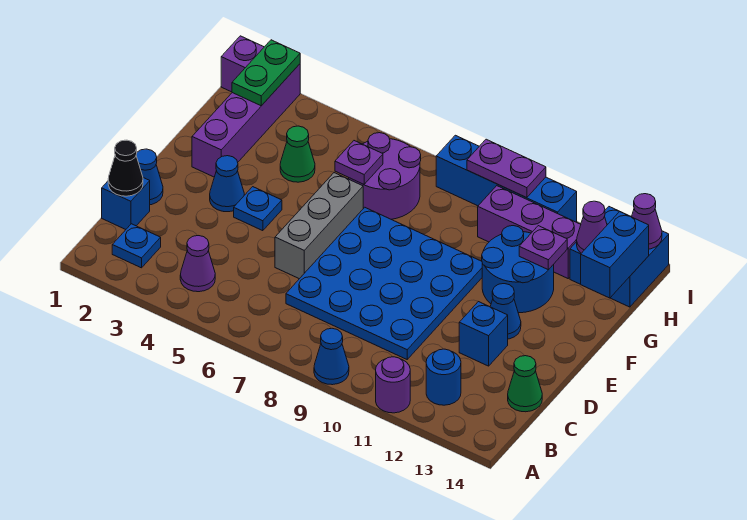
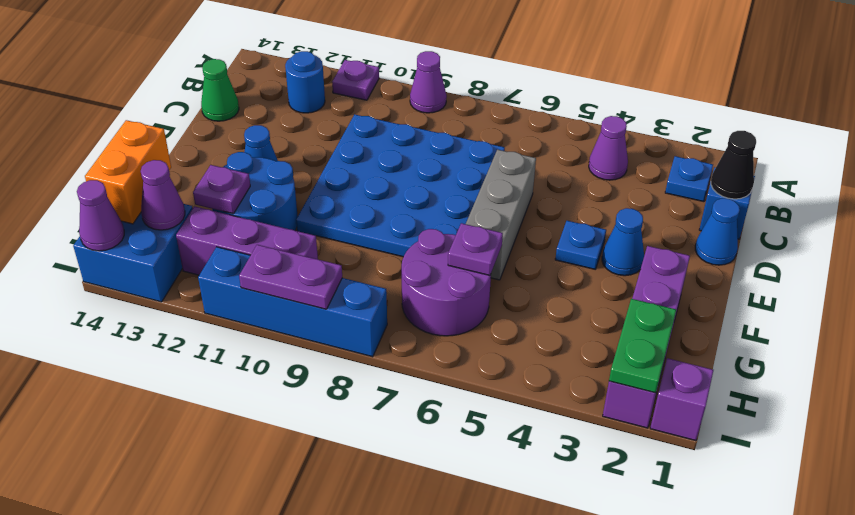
blue 1x1 cone [314,328,349,385] -> purple 1x1 cone [410,51,447,113]
purple 1x1 round brick [376,357,410,413] -> purple 1x1 plate [332,60,379,100]
blue 1x1 brick [459,302,508,366] -> none
green 1x1 cone [280,126,315,182] -> none
blue 1x2 brick [581,212,649,298] -> orange 1x2 brick [85,120,171,224]

